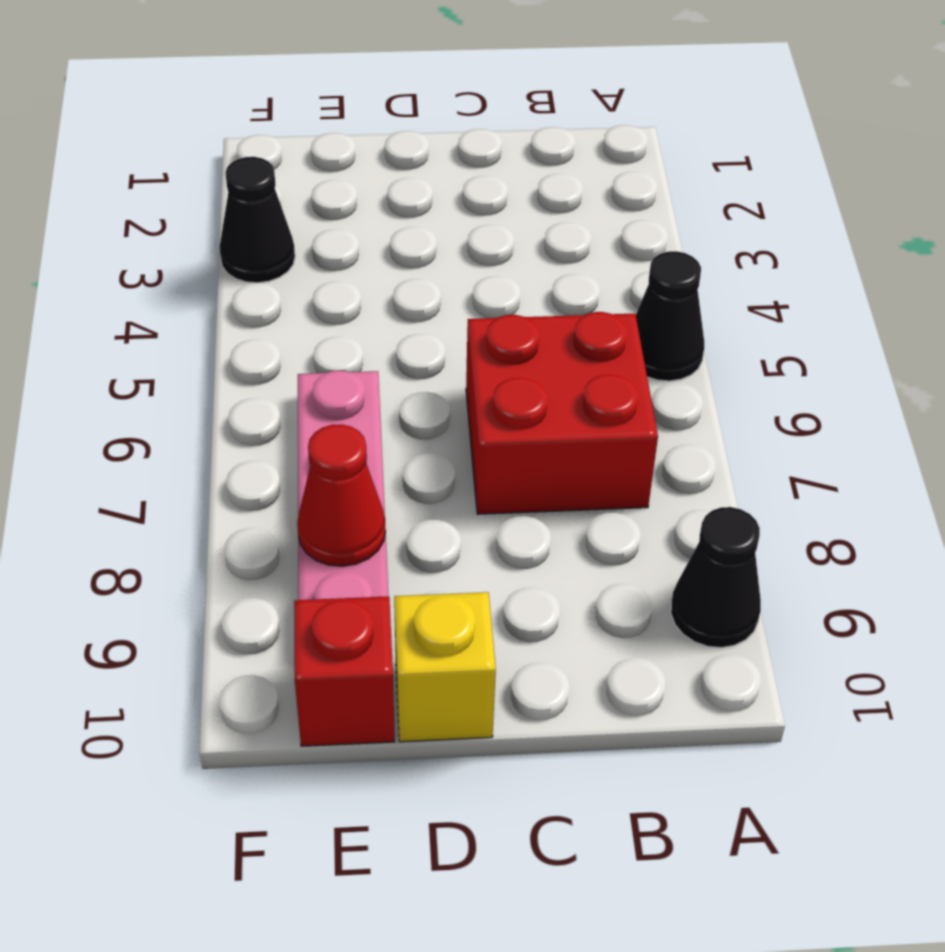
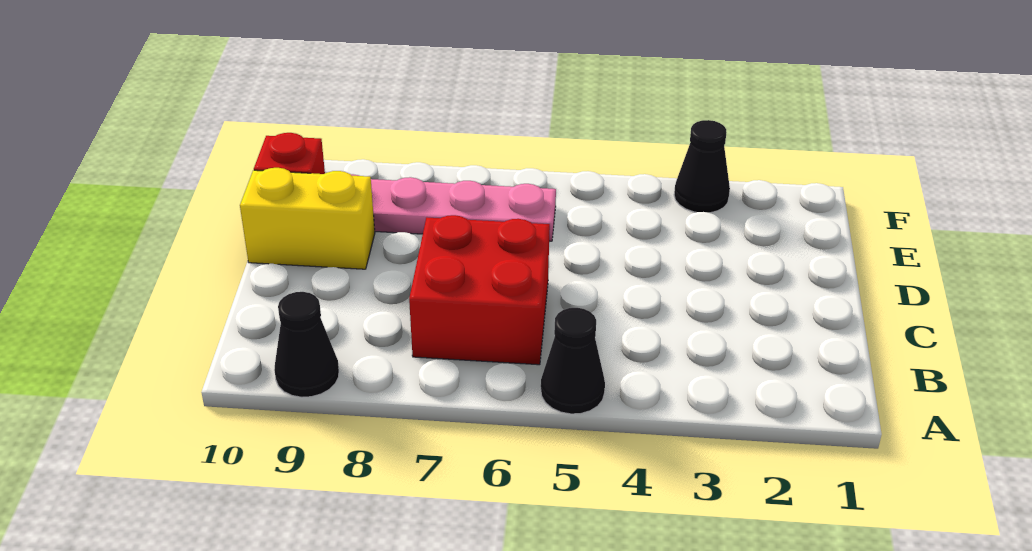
yellow 1x1 brick [394,592,496,742] -> yellow 1x2 brick [240,168,375,269]
red 1x1 cone [297,424,386,566] -> none

